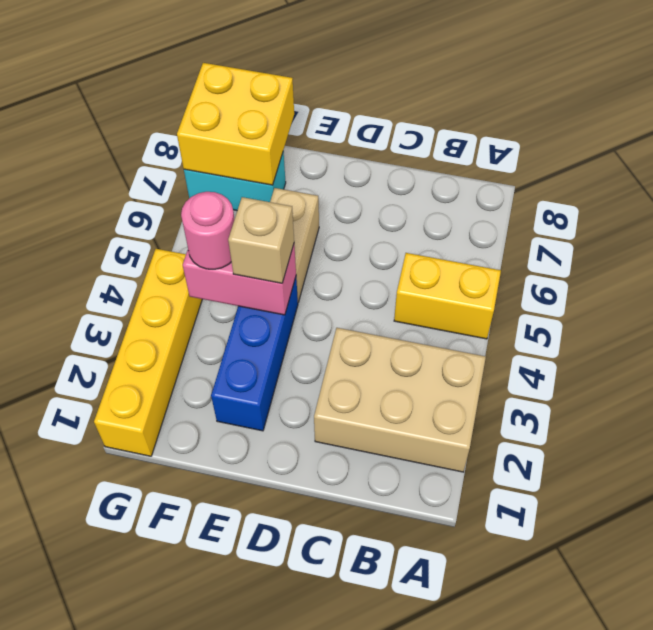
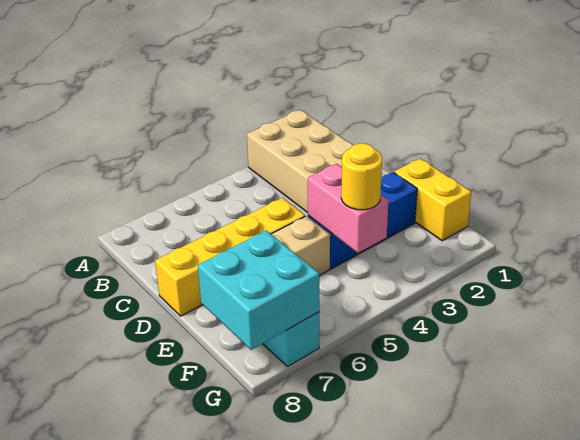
yellow 1x2 brick [394,253,501,339] -> yellow 1x2 brick moved to [394,159,471,241]
tan 1x1 brick [228,197,294,283] -> none
pink 1x1 round brick [181,192,235,269] -> yellow 1x1 round brick [341,143,382,210]
yellow 2x2 brick [177,63,294,185] -> cyan 2x2 brick [198,230,319,350]
yellow 1x4 brick [94,249,202,456] -> yellow 1x4 brick moved to [155,198,305,316]

